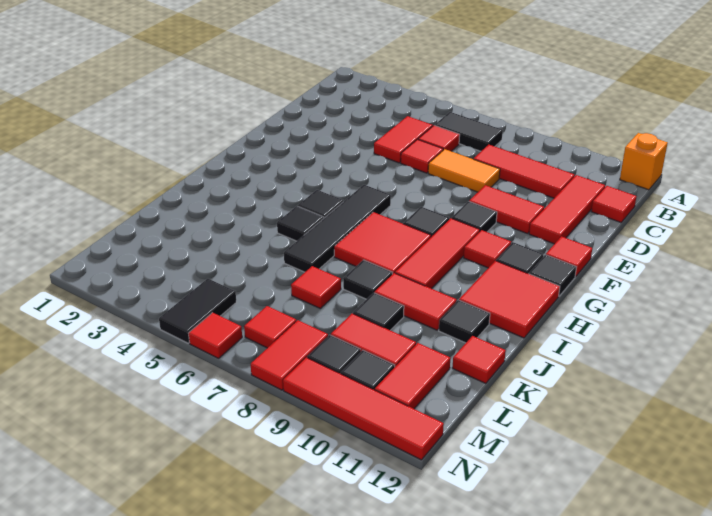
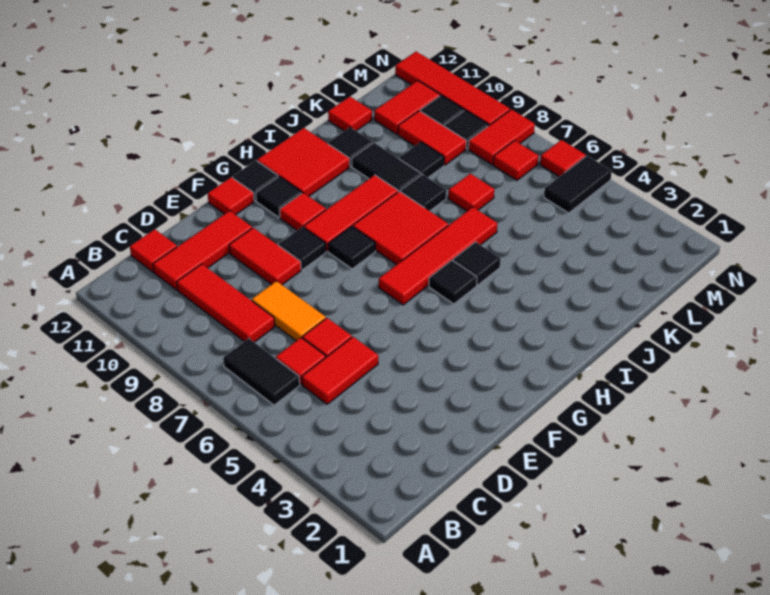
orange 1x1 brick [620,133,668,190] -> none
black 1x4 tile [284,185,391,272] -> red 1x4 tile [379,207,497,305]
red 1x2 tile [374,273,457,330] -> black 1x2 tile [352,143,421,192]

